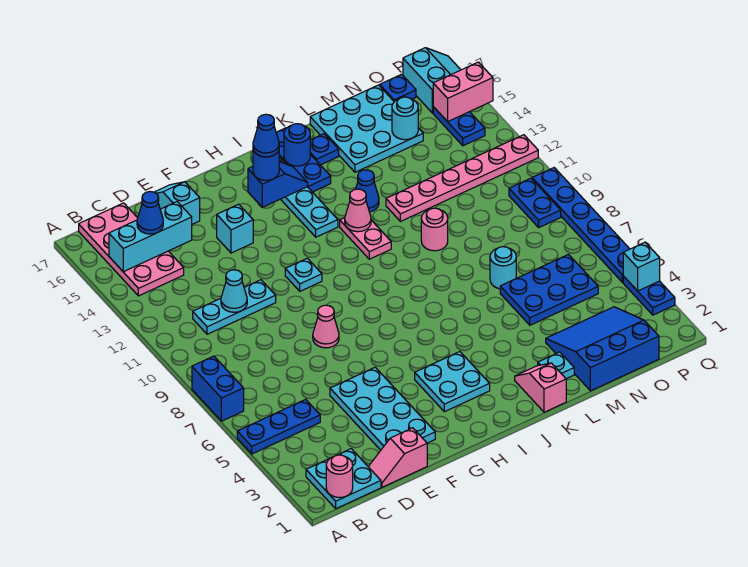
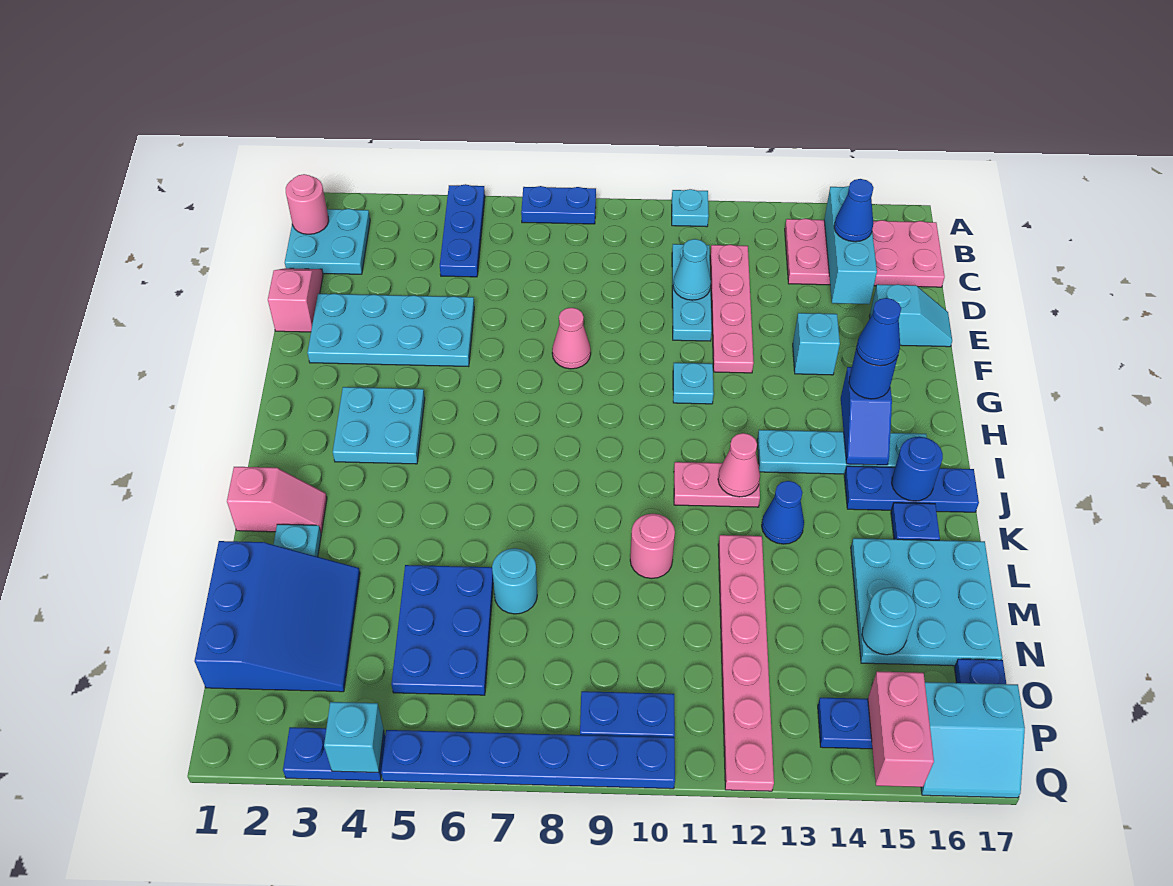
blue 1x2 brick [192,356,244,421] -> blue 1x2 plate [521,186,596,224]
none -> cyan 1x1 plate [672,189,709,227]
none -> pink 1x4 plate [710,245,754,373]

